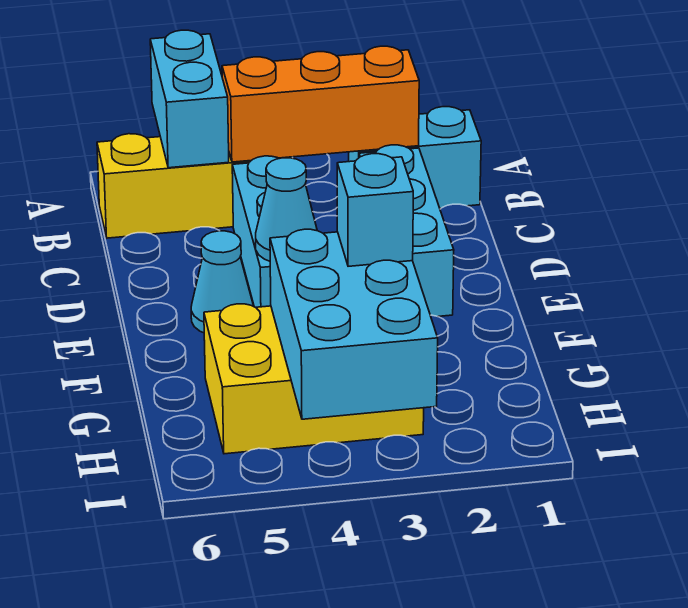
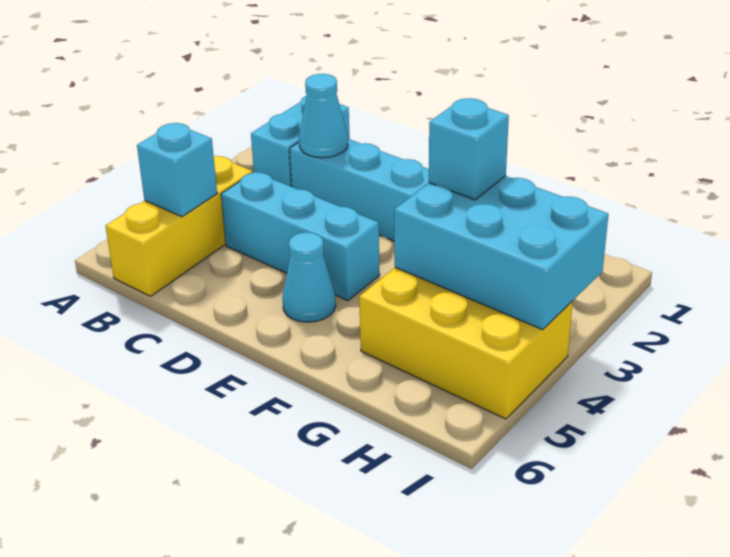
cyan 1x2 brick [150,30,229,168] -> cyan 1x1 brick [137,123,217,217]
orange 1x3 brick [222,46,419,162] -> none
cyan 1x1 cone [256,158,317,261] -> cyan 1x1 cone moved to [299,74,348,158]
yellow 2x3 brick [204,304,424,454] -> yellow 2x3 brick turned to [359,267,573,419]

